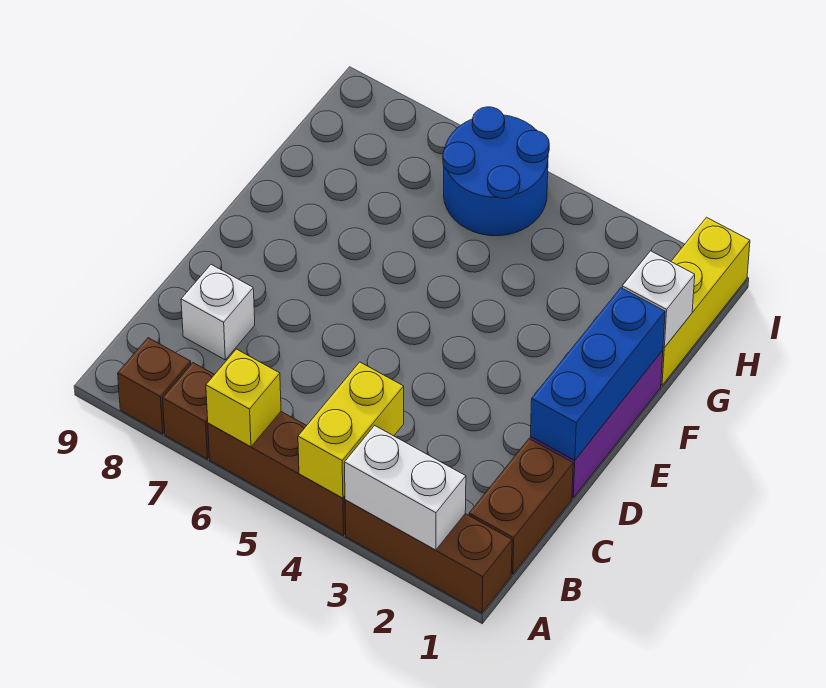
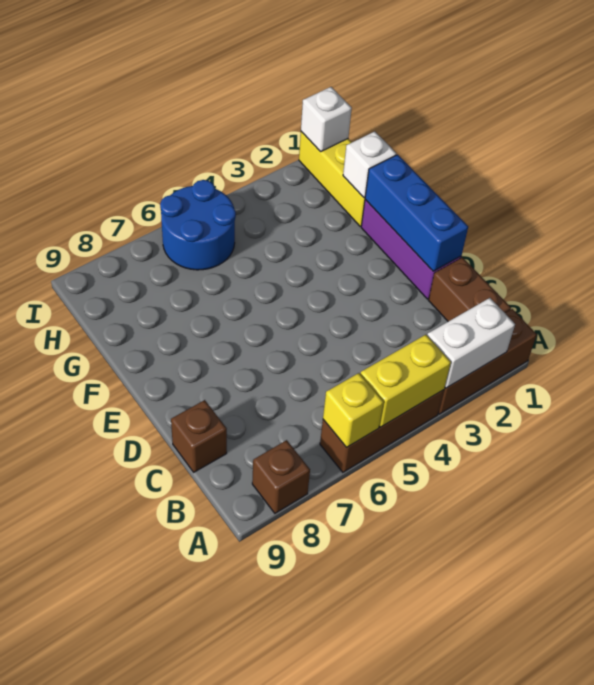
yellow 1x2 brick [298,362,404,498] -> yellow 1x2 brick turned to [360,335,451,427]
brown 1x1 brick [163,363,215,459] -> brown 1x1 brick moved to [171,400,227,472]
white 1x1 brick [181,265,255,360] -> white 1x1 brick moved to [301,87,352,152]

